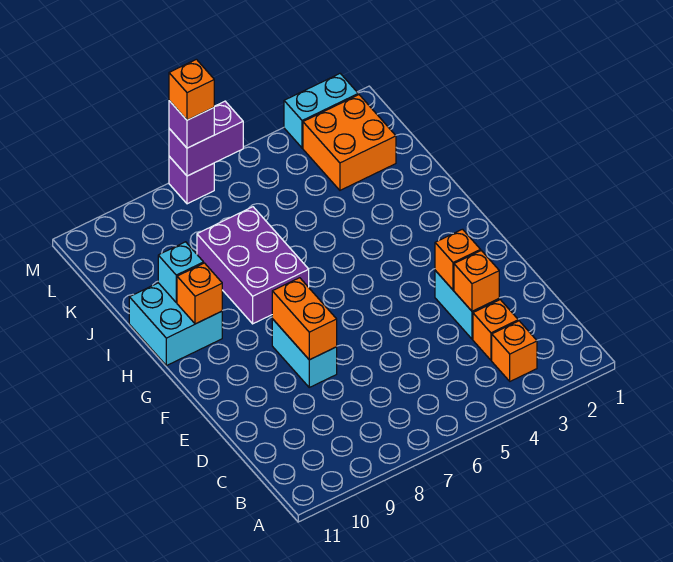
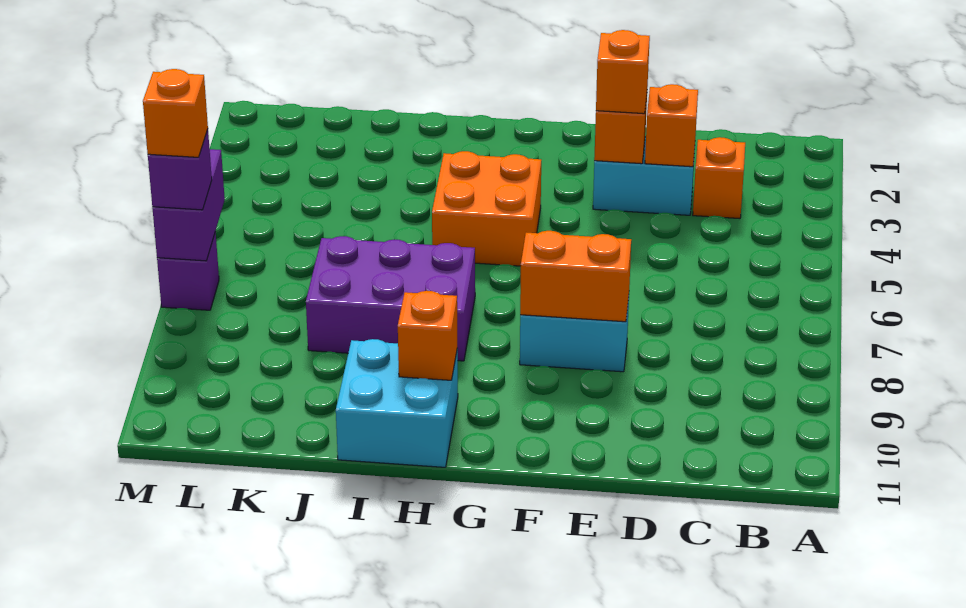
orange 1x1 brick [492,321,537,381] -> orange 1x1 brick moved to [596,30,650,114]
cyan 1x1 brick [158,242,204,303] -> none
orange 2x2 brick [303,95,396,190] -> orange 2x2 brick moved to [432,151,541,266]
cyan 1x2 brick [284,74,358,148] -> none

